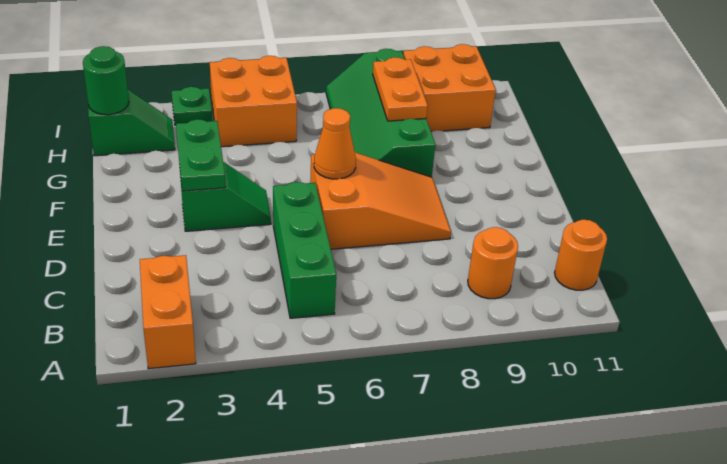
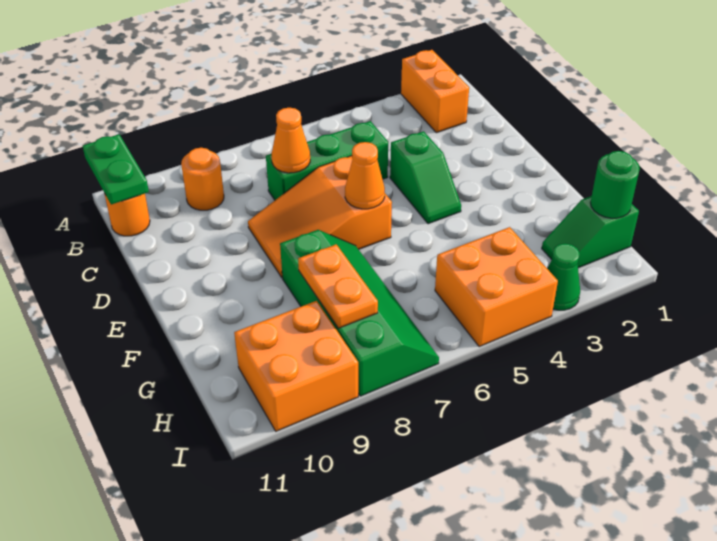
green 1x3 brick [273,182,336,318] -> green 1x3 brick turned to [266,121,388,200]
none -> orange 1x1 cone [272,108,310,173]
green 1x2 slope [180,162,271,231] -> green 1x2 slope turned to [390,131,461,224]
green 1x2 plate [176,119,226,191] -> green 1x2 plate moved to [83,134,149,205]
green 1x1 plate [172,87,213,125] -> green 1x1 cone [547,243,580,310]

